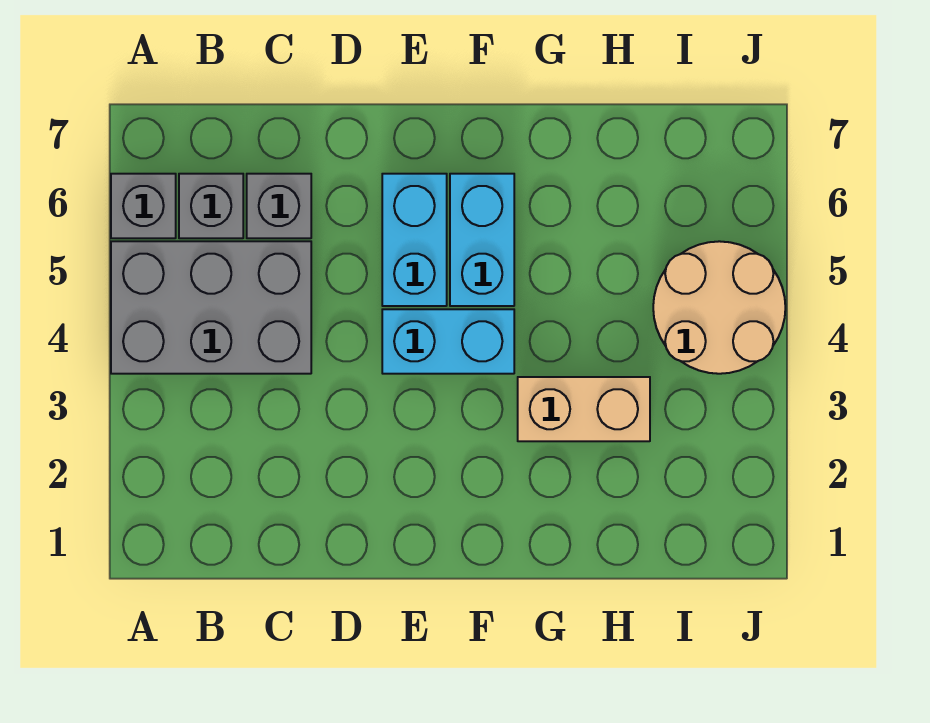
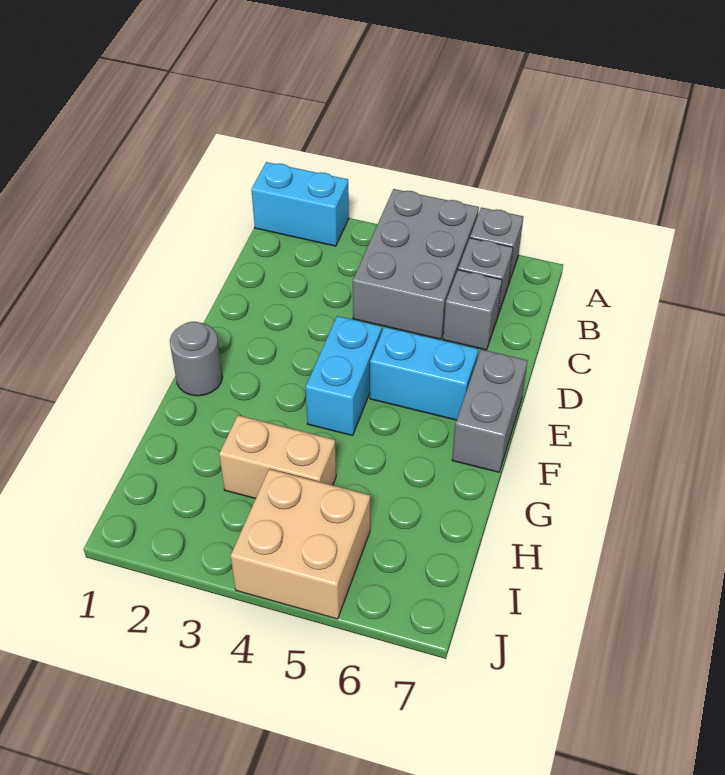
none -> grey 1x2 brick [452,349,528,472]
none -> grey 1x1 round brick [170,322,223,396]
cyan 1x2 brick [450,174,514,306] -> cyan 1x2 brick moved to [251,162,349,246]
tan 1x2 brick [518,377,650,441] -> tan 1x2 brick turned to [219,415,336,499]
tan 2x2 round brick [653,241,785,374] -> tan 2x2 brick [231,469,370,619]

